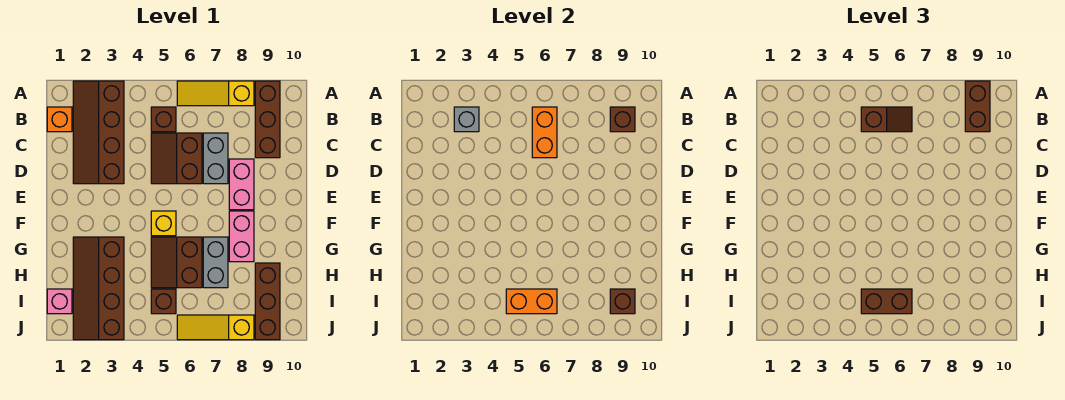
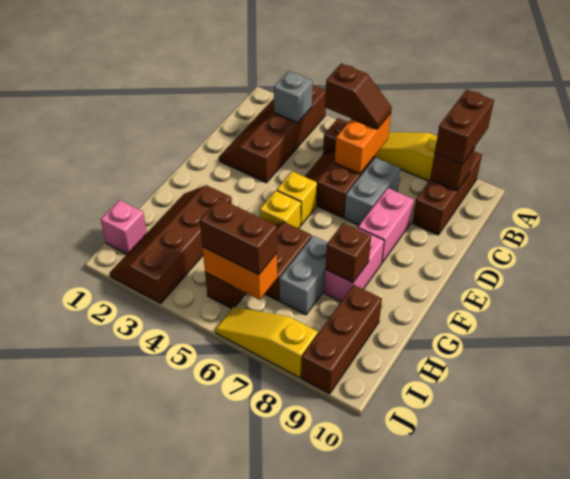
orange 1x1 brick [47,107,72,132] -> none
none -> yellow 1x1 brick [277,171,317,225]
brown 1x1 brick [610,289,635,314] -> brown 1x1 brick moved to [326,223,371,283]

